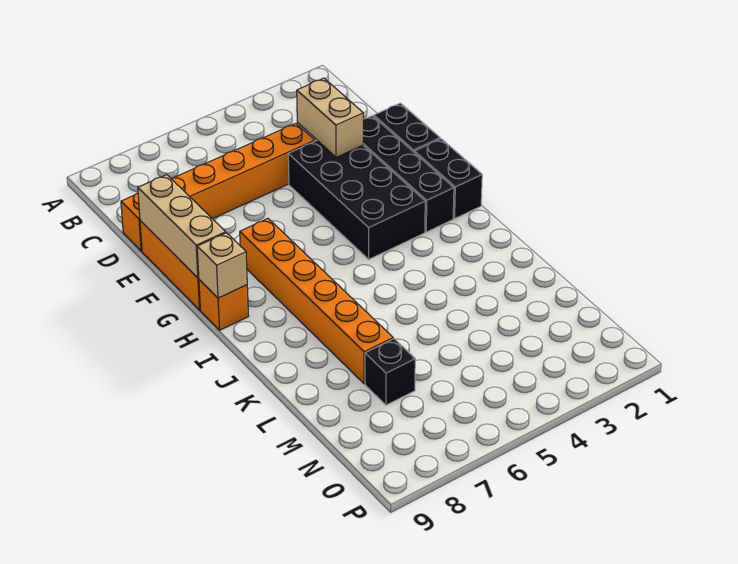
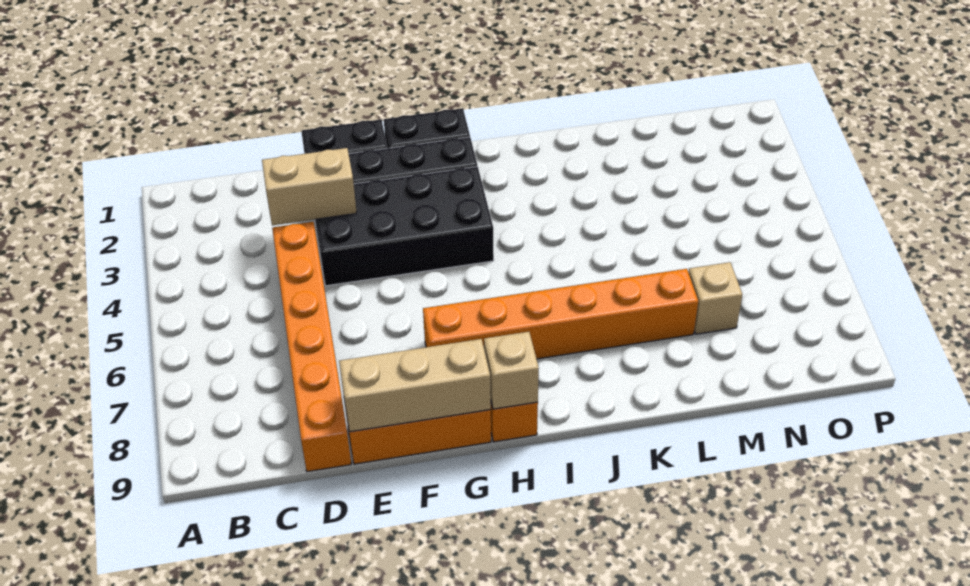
black 1x1 brick [365,339,415,405] -> tan 1x1 brick [689,262,743,334]

